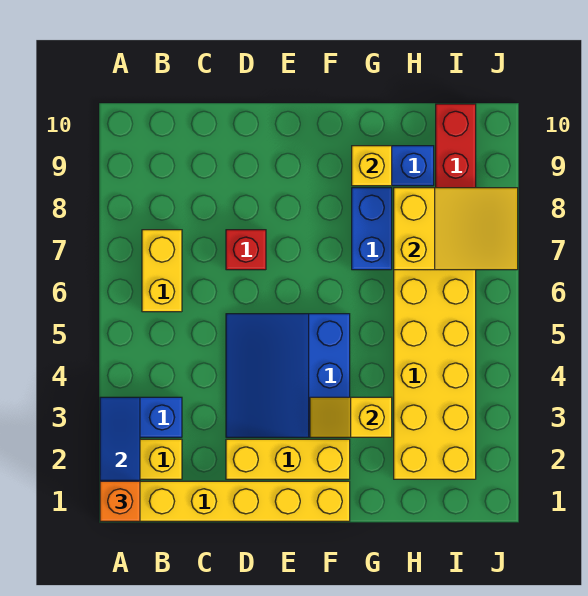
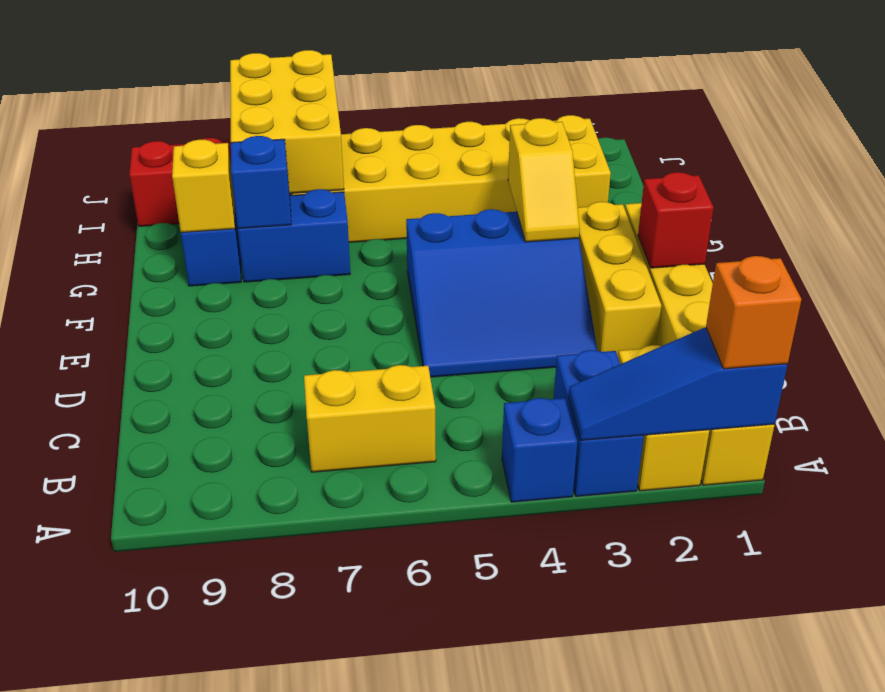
none -> blue 1x1 brick [502,398,577,502]
red 1x1 brick [226,230,266,270] -> red 1x1 brick moved to [638,172,714,268]
none -> blue 1x1 brick [231,136,291,229]
yellow 2x3 slope [394,188,518,270] -> yellow 2x3 brick [230,50,344,194]

